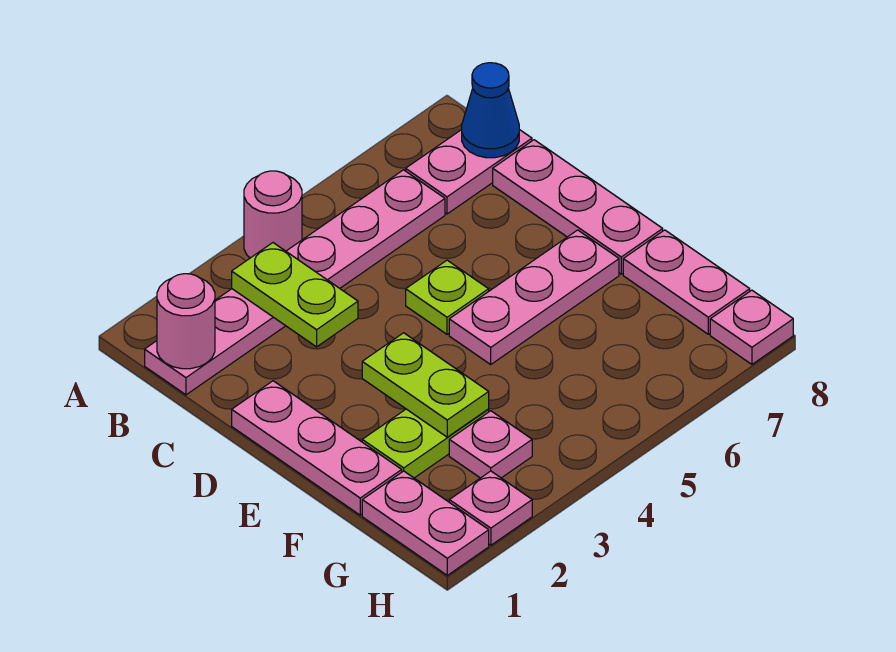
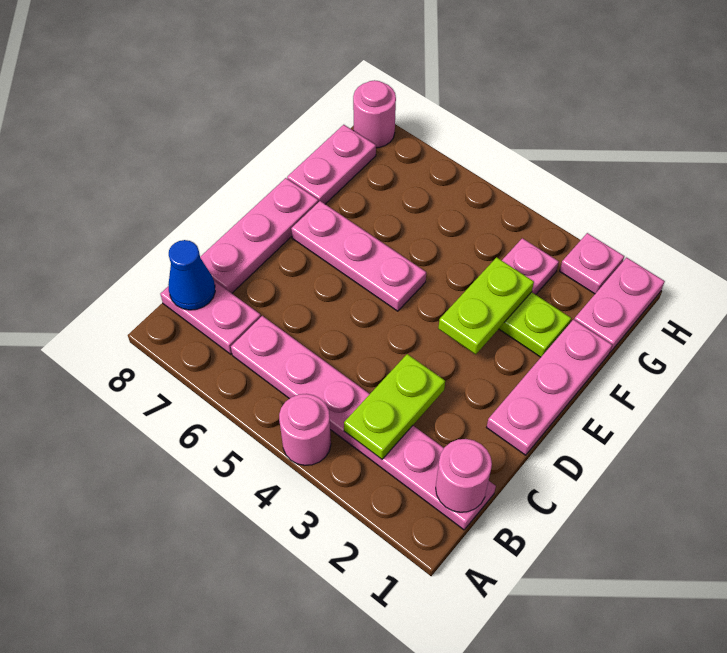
lime 1x1 plate [406,260,489,334] -> none
pink 1x1 plate [710,290,793,364] -> pink 1x1 round brick [353,80,396,148]

